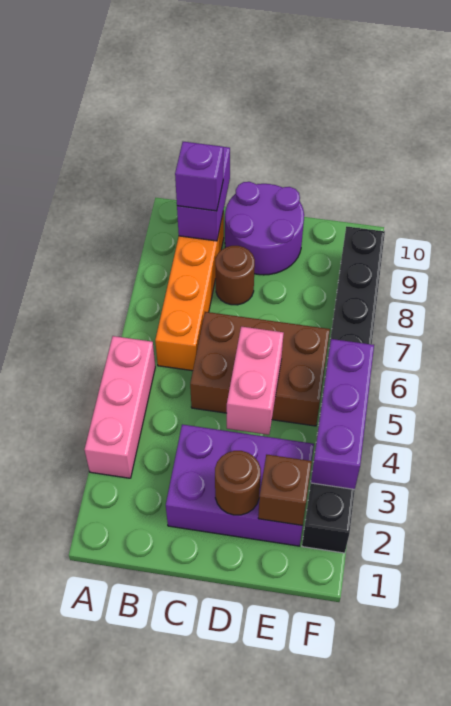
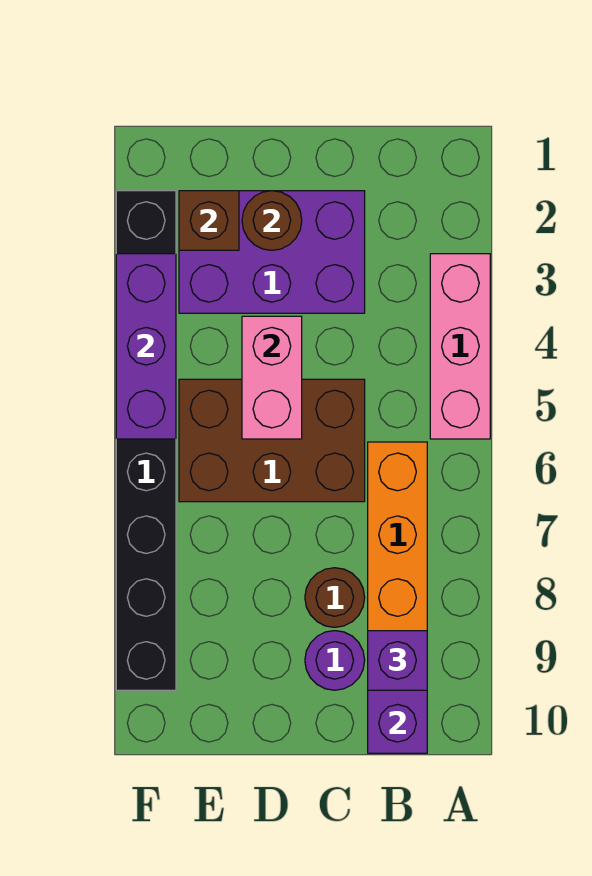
purple 2x2 round brick [225,182,304,275] -> purple 1x1 round brick [305,631,365,690]

